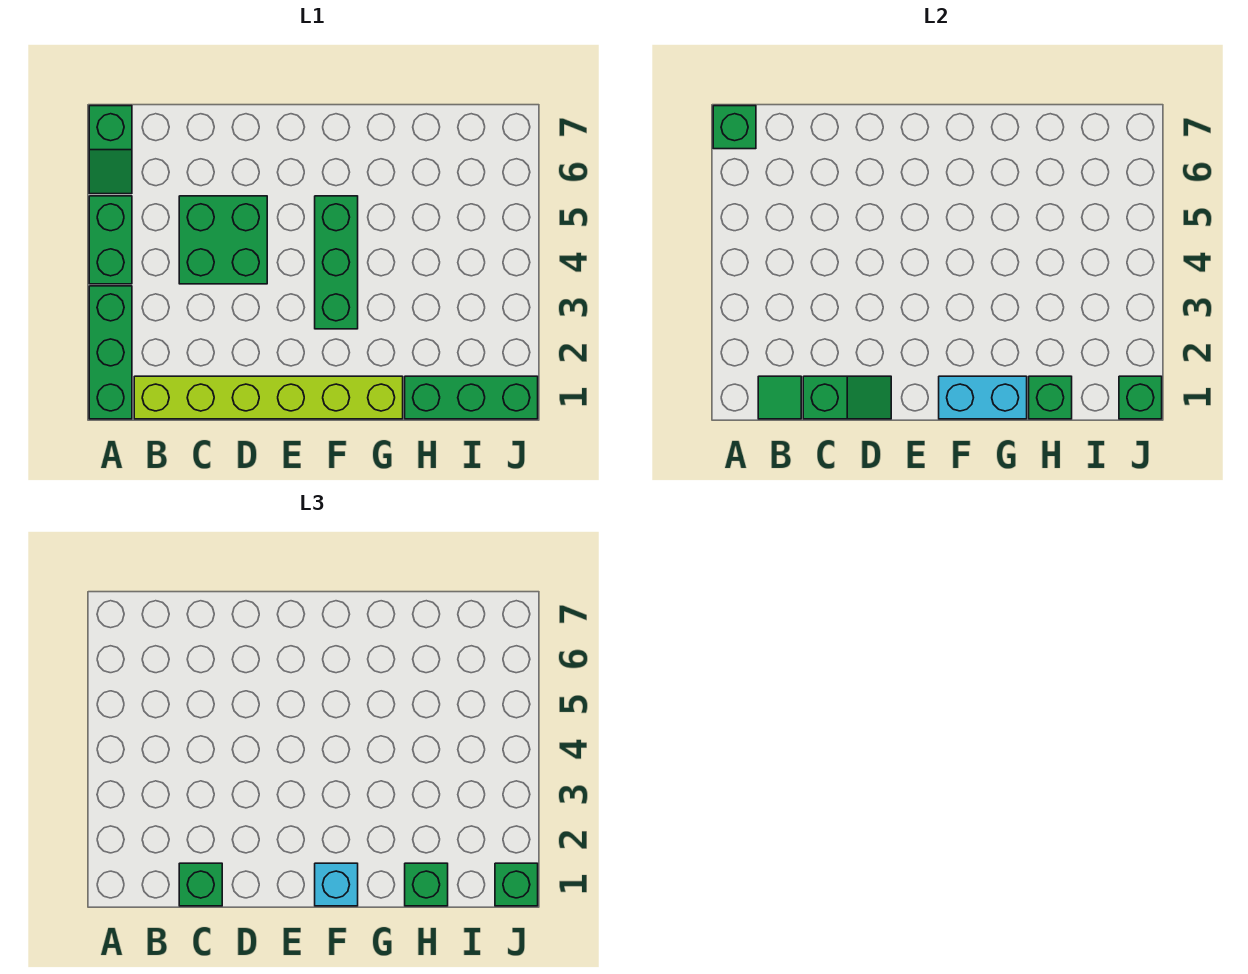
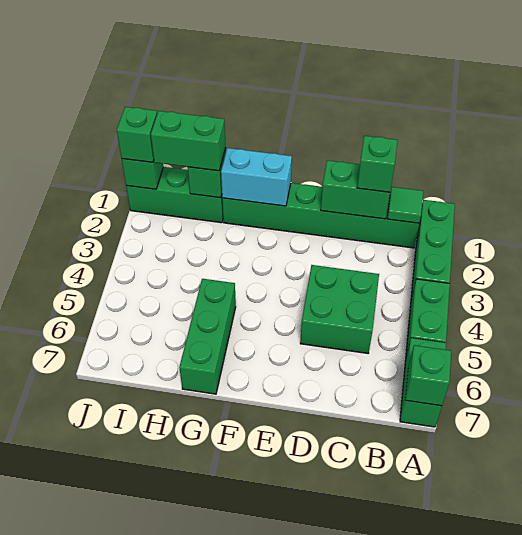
green 1x2 slope [89,106,132,194] -> green 1x2 brick [400,338,446,427]
lime 1x6 brick [134,376,403,419] -> green 1x6 brick [222,183,419,248]
green 1x2 slope [803,376,891,419] -> green 1x2 brick [321,160,390,219]
cyan 1x1 brick [315,863,358,906] -> none
green 1x3 brick [315,196,358,329] -> green 1x3 brick moved to [179,279,236,394]
green 1x1 brick [405,863,448,906] -> green 1x2 brick [151,111,226,171]

